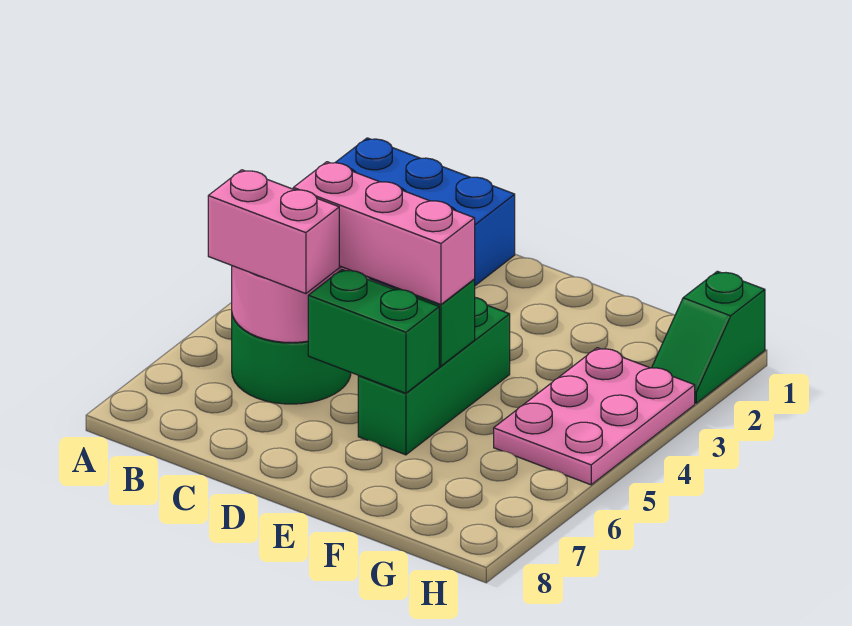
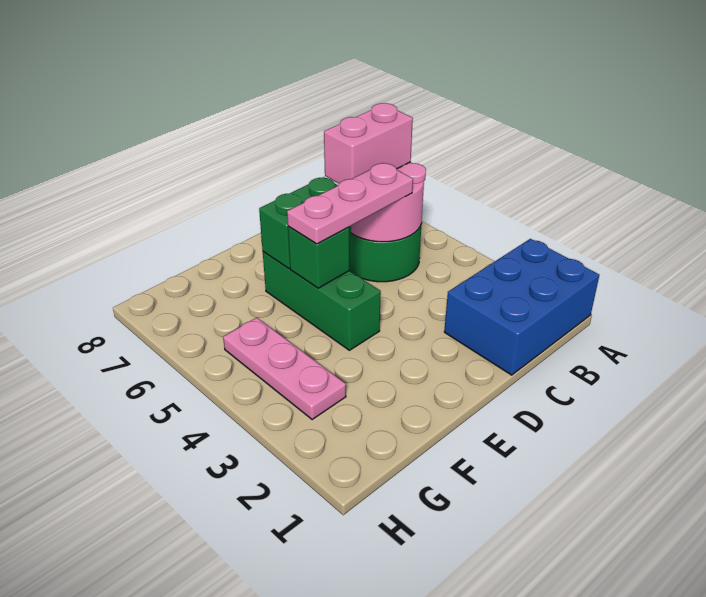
pink 1x3 brick [293,162,475,304] -> pink 1x3 plate [287,163,413,244]
pink 2x3 plate [494,348,695,485] -> pink 1x3 plate [223,318,346,420]
green 1x2 slope [652,271,765,403] -> none

